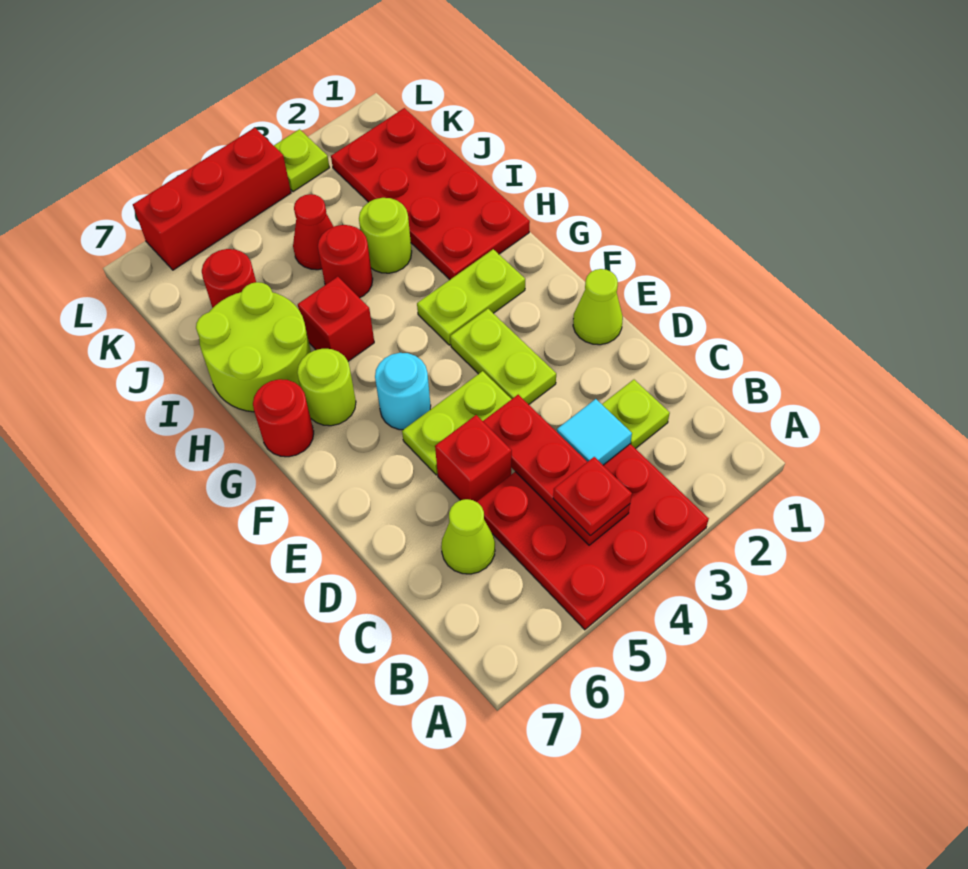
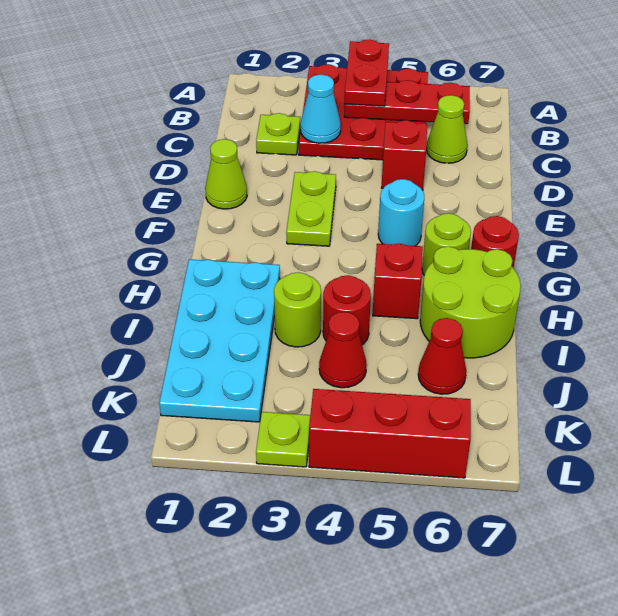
red 1x3 plate [483,395,630,545] -> red 1x3 plate turned to [344,80,470,124]
red 1x1 plate [553,457,632,536] -> red 1x2 plate [345,40,389,106]
cyan 1x1 tile [557,399,632,465] -> cyan 1x1 cone [300,75,341,143]
lime 1x2 plate [402,371,511,475] -> none
lime 1x2 plate [417,249,525,345] -> none
red 2x4 plate [331,108,530,280] -> cyan 2x4 plate [159,259,280,422]
red 1x1 round brick [202,249,256,308] -> red 1x1 cone [418,318,466,394]

